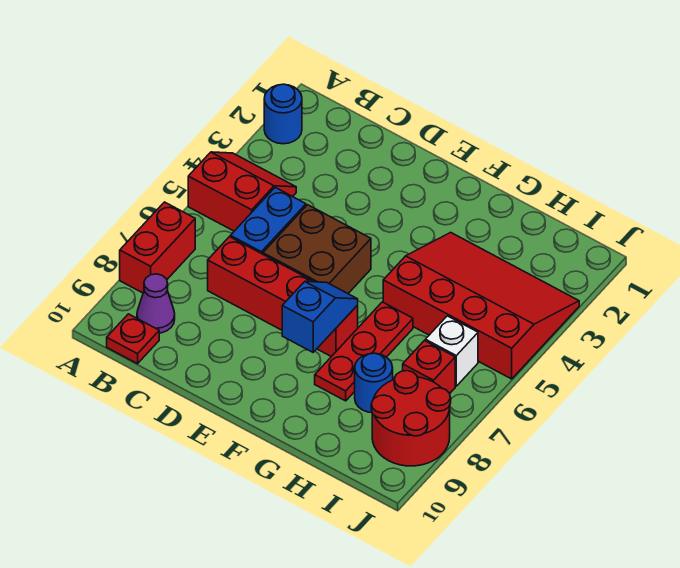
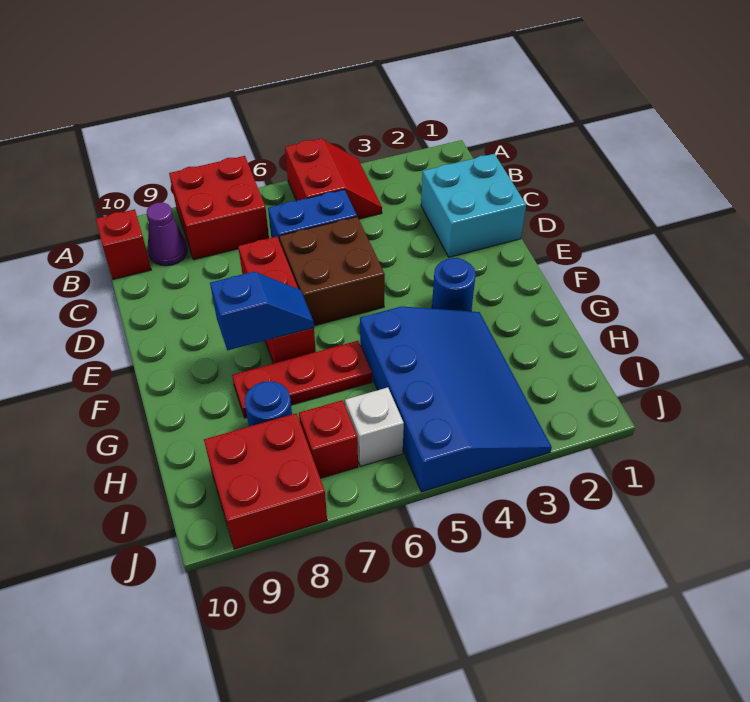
blue 1x1 round brick [264,84,302,144] -> blue 1x1 round brick moved to [432,258,476,311]
red 1x2 brick [120,202,195,293] -> red 2x2 brick [169,156,269,260]
red 1x1 plate [107,314,159,364] -> red 1x1 brick [96,209,151,279]
none -> cyan 2x2 brick [421,154,526,257]
red 1x4 brick [208,237,358,357] -> red 1x3 brick [238,237,316,363]
red 3x4 slope [383,232,579,379] -> blue 3x4 slope [360,306,552,492]
red 2x2 round brick [371,371,451,466] -> red 2x2 brick [204,413,327,549]

